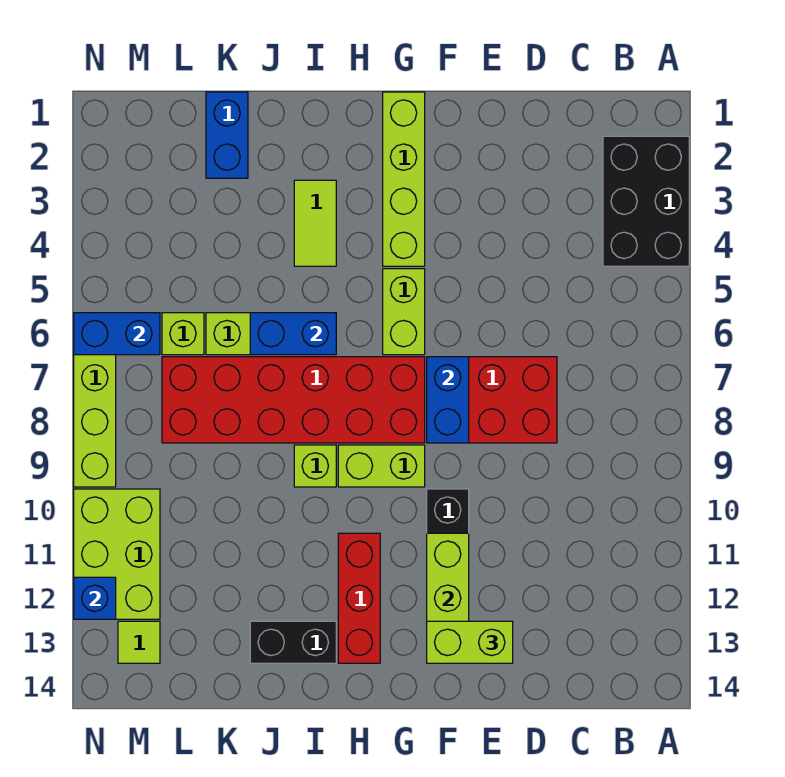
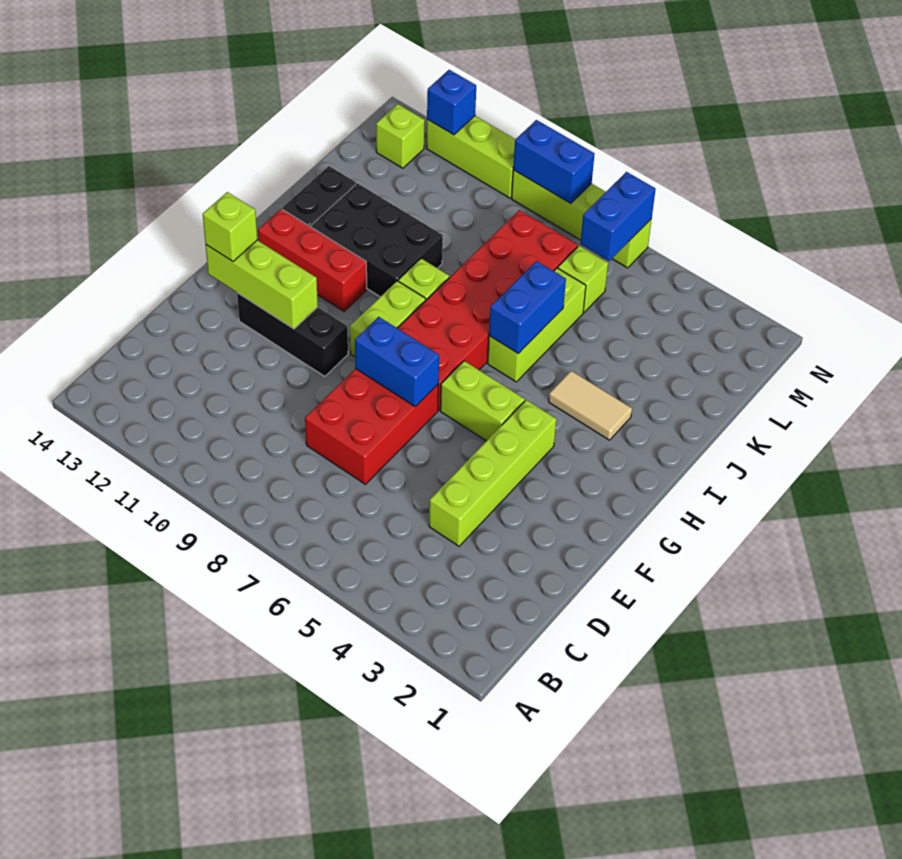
black 2x3 brick [603,136,689,266] -> black 2x3 brick moved to [311,183,443,297]
lime 1x2 brick [427,621,513,663] -> lime 1x1 brick [203,192,257,261]
lime 1x4 brick [383,92,425,266] -> lime 1x4 brick turned to [429,400,556,546]
lime 1x2 tile [294,180,336,266] -> tan 1x2 tile [549,371,632,440]
blue 1x2 brick [206,92,248,178] -> blue 1x2 brick moved to [513,120,595,204]
lime 2x3 brick [74,489,160,619] -> lime 1x3 brick [426,116,515,198]
lime 1x1 tile [118,621,160,663] -> lime 1x1 brick [376,104,425,168]

